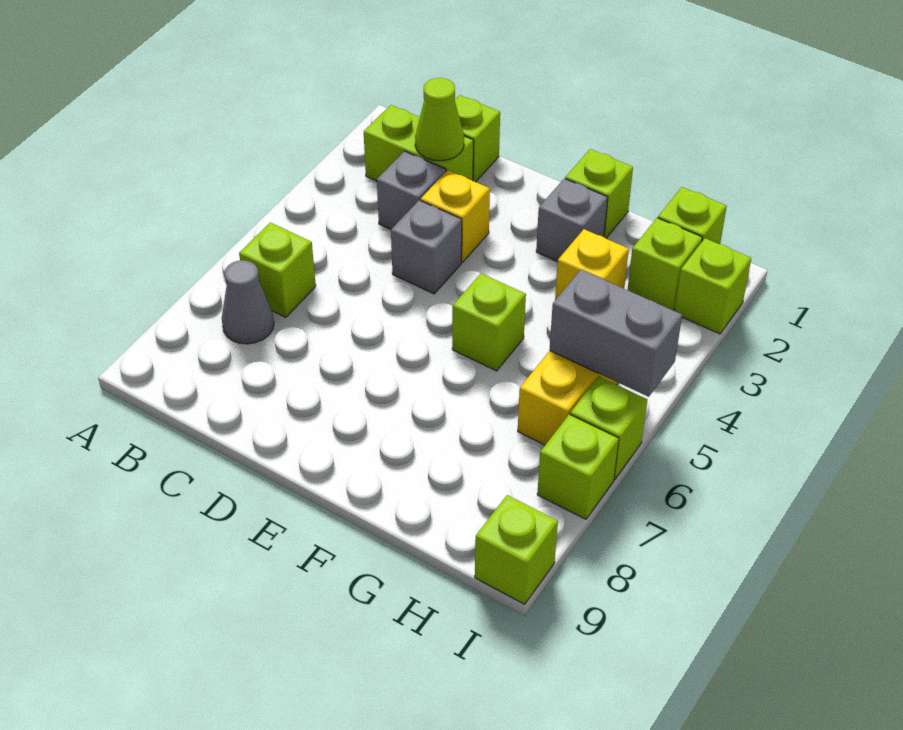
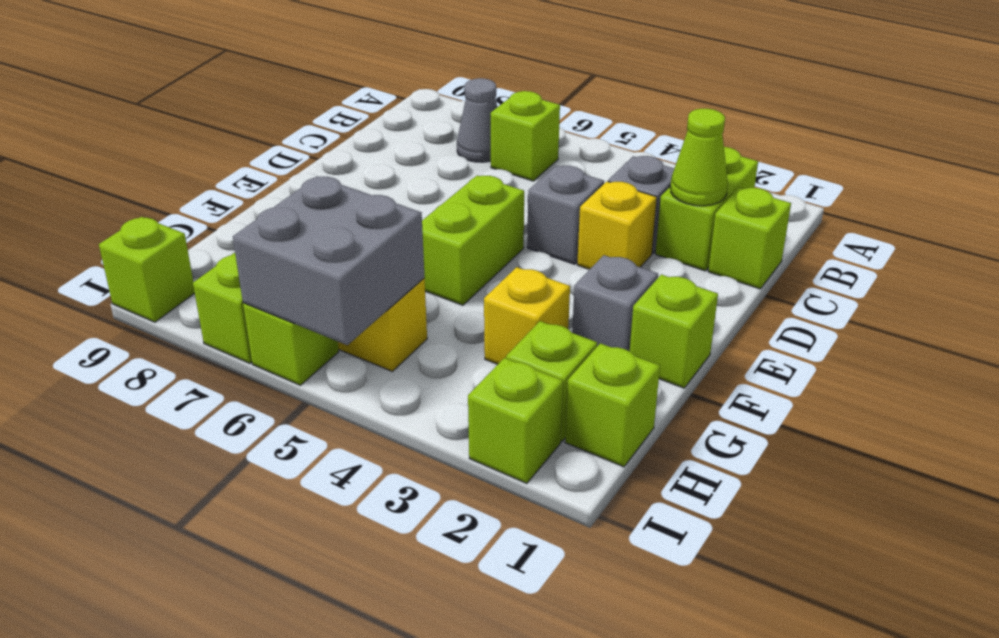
lime 1x1 brick [452,273,526,371] -> lime 1x2 brick [422,176,524,305]
grey 1x2 brick [550,270,682,397] -> grey 2x2 brick [233,177,425,345]

